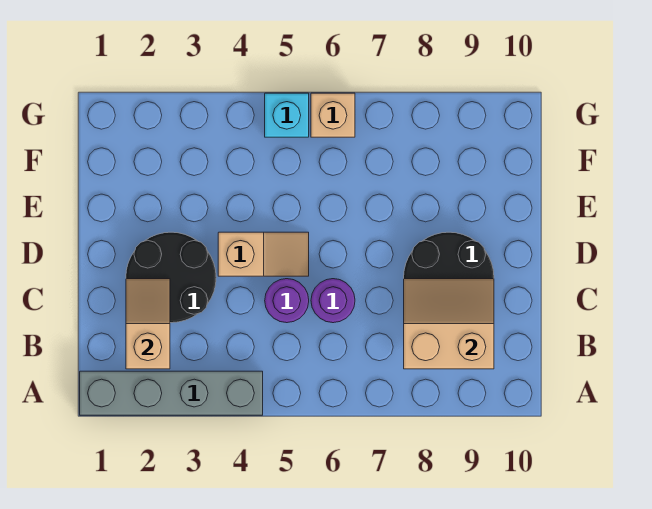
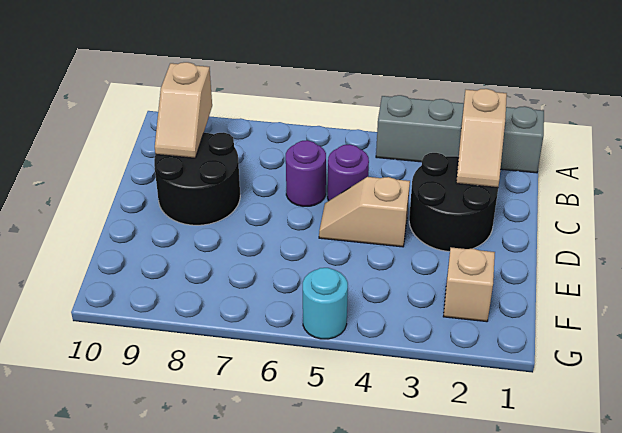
tan 2x2 slope [404,279,494,369] -> tan 1x2 slope [155,62,212,158]
cyan 1x1 brick [265,93,309,137] -> cyan 1x1 round brick [303,268,348,339]
tan 1x1 brick [311,93,355,137] -> tan 1x1 brick moved to [443,248,495,322]

